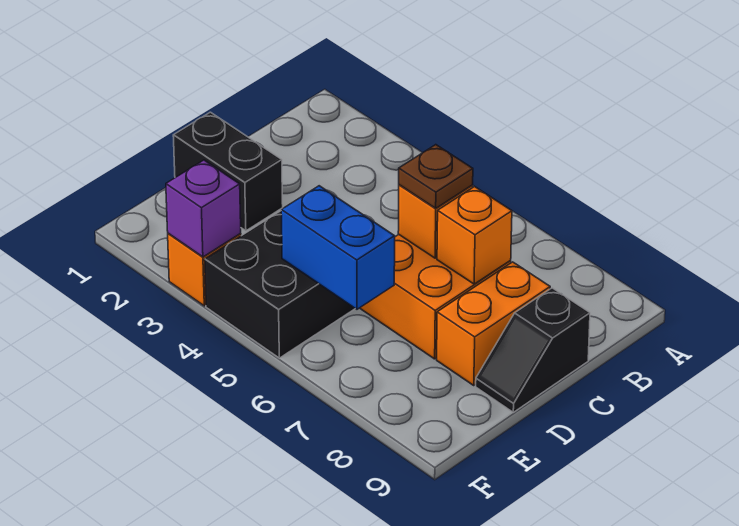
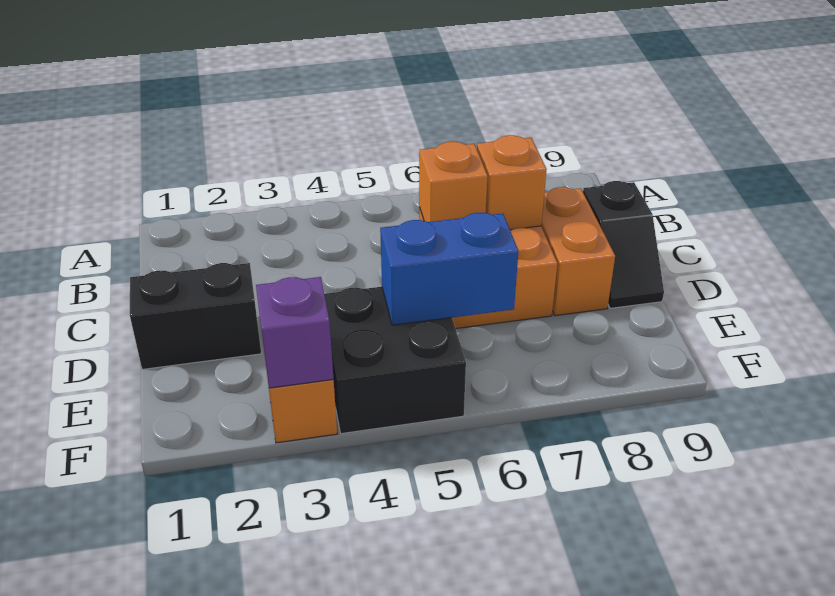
brown 1x1 plate [399,145,473,208] -> none

